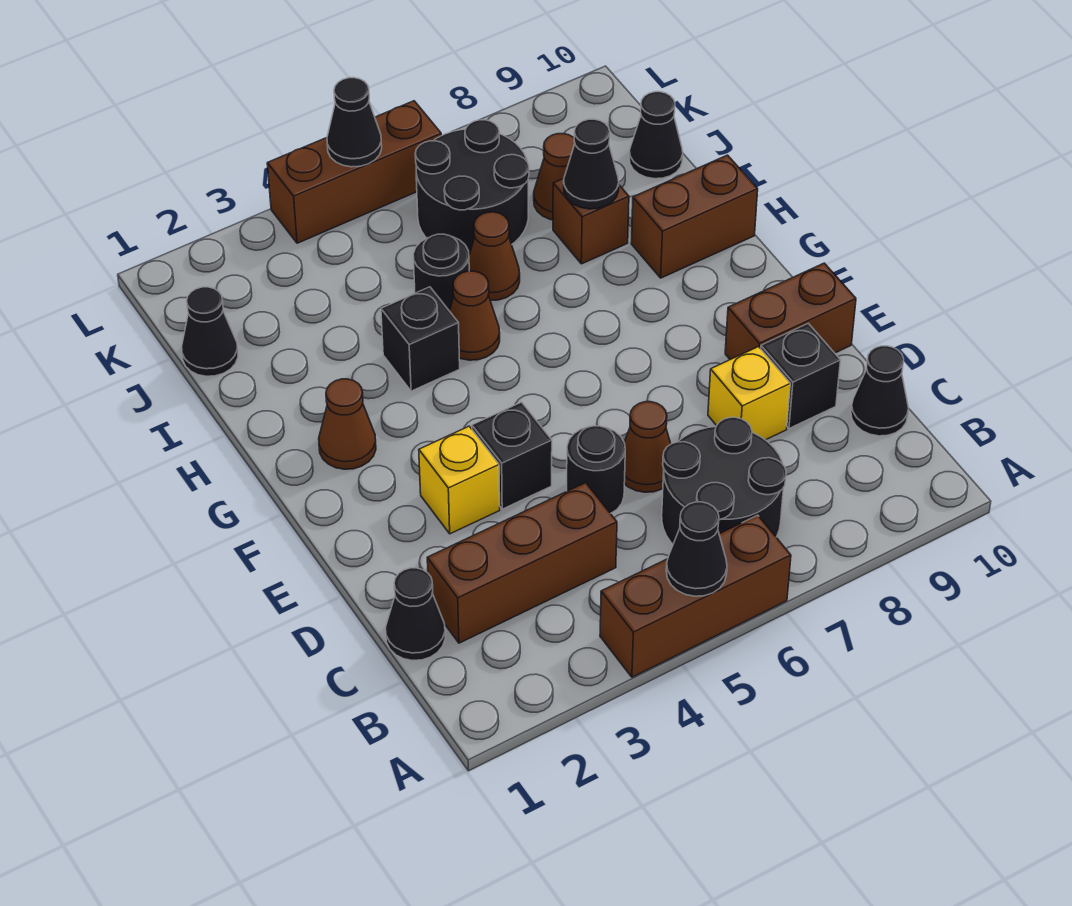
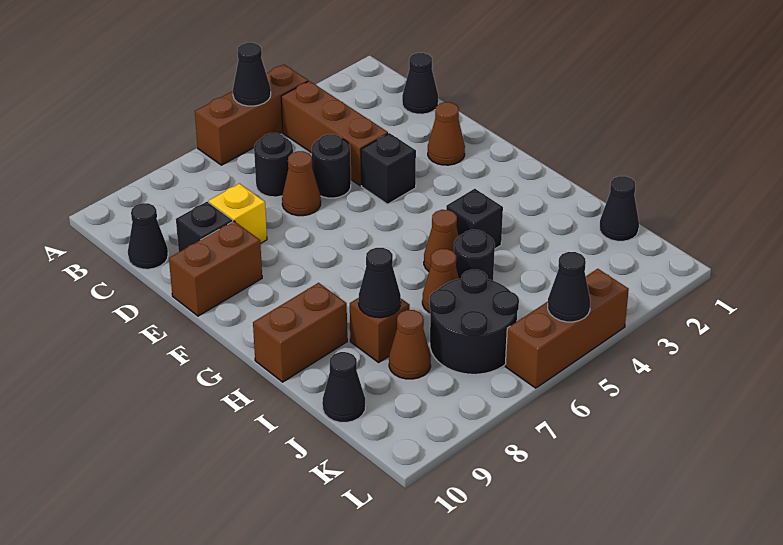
black 2x2 round brick [662,417,786,544] -> black 1x1 round brick [254,133,293,197]
brown 1x3 brick [427,483,617,643] -> brown 1x3 brick turned to [281,81,388,186]
yellow 1x1 brick [419,426,500,534] -> none
brown 1x1 cone [319,379,376,469] -> brown 1x1 cone moved to [428,102,465,165]

